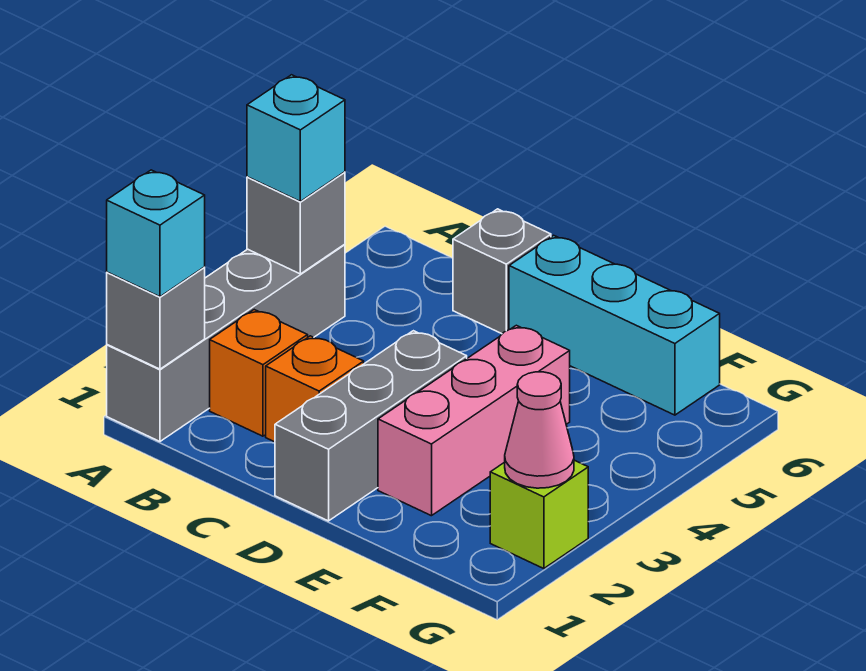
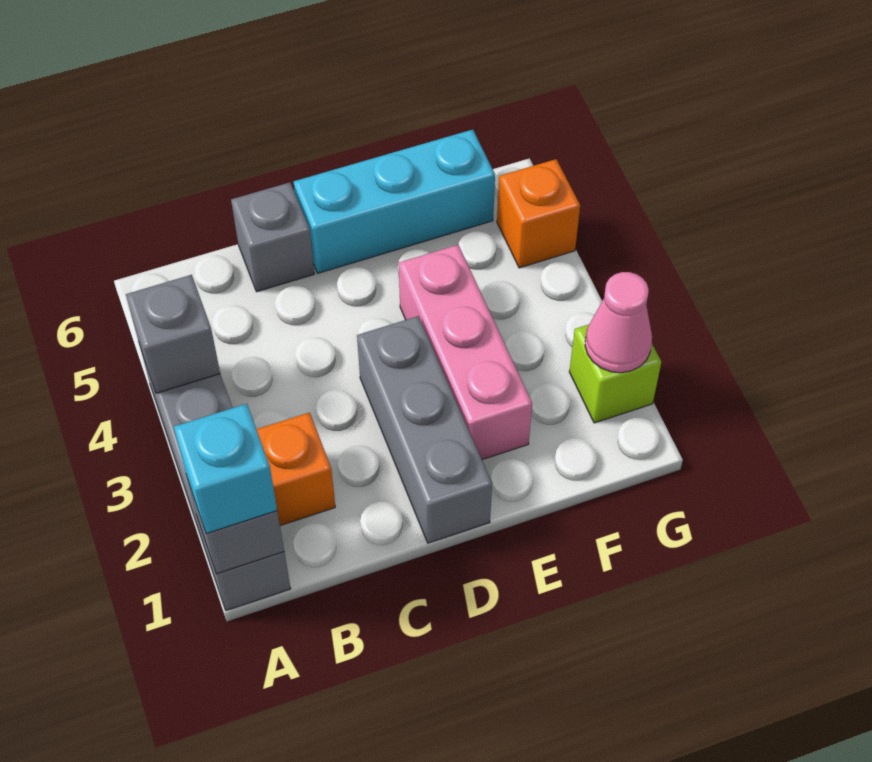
cyan 1x1 brick [247,75,345,201] -> none
orange 1x1 brick [266,336,364,442] -> orange 1x1 brick moved to [497,159,580,268]

